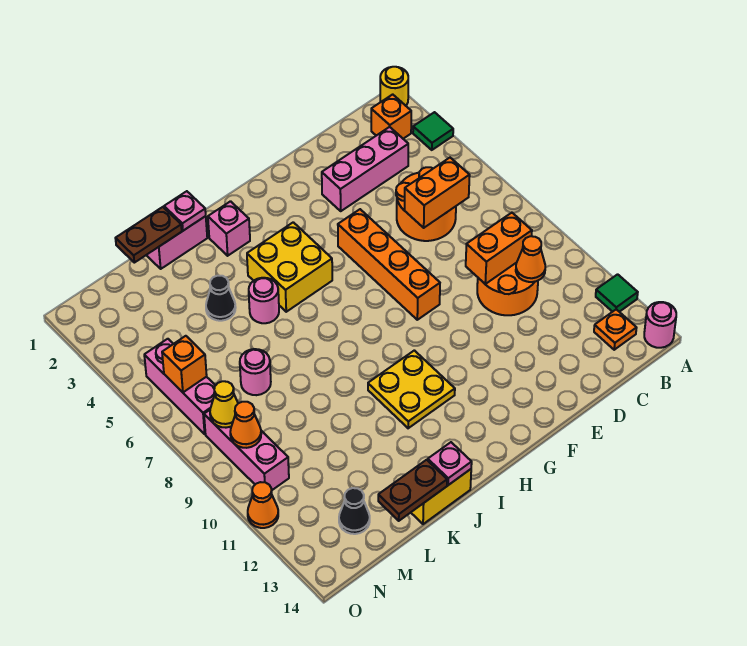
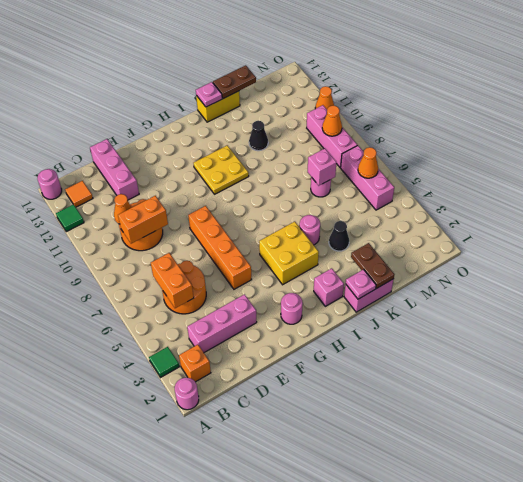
yellow 1x1 round brick [380,67,408,106] -> pink 1x1 round brick [175,378,199,410]
orange 1x1 plate [594,309,636,350] -> orange 1x1 tile [65,181,93,207]
orange 1x2 brick [405,158,470,228] -> orange 1x2 brick turned to [151,253,194,308]
none -> pink 1x3 brick [90,139,139,200]
none -> pink 1x1 round brick [281,293,303,324]
brown 1x2 plate [115,207,182,263] -> brown 1x2 plate turned to [351,243,394,288]
none -> pink 1x1 brick [308,149,337,186]
black 1x1 cone [339,488,370,534] -> black 1x1 cone moved to [249,121,268,151]
orange 1x1 brick [162,336,207,392] -> orange 1x1 cone [358,147,378,178]
yellow 1x1 cone [210,381,238,428] -> none

